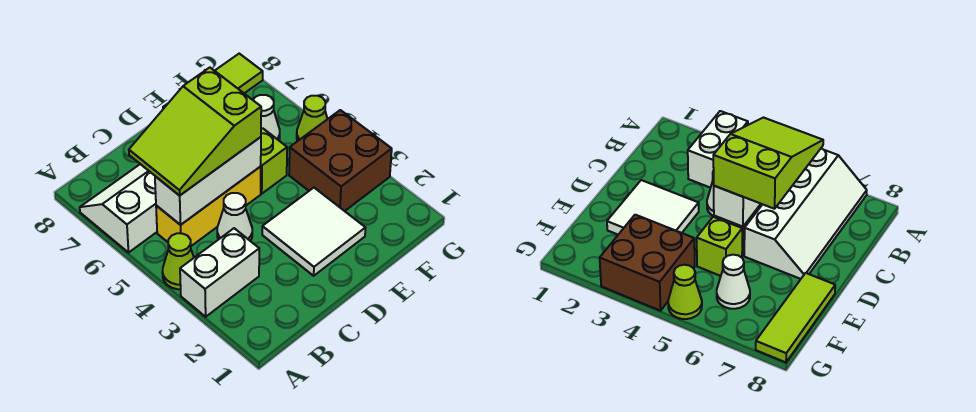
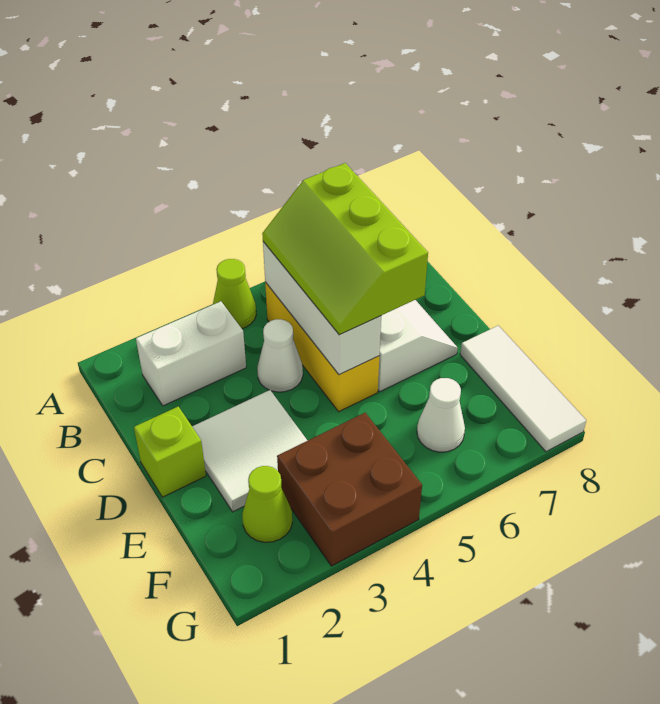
white 1x2 brick [180,228,259,317] -> white 1x2 brick turned to [136,301,246,406]
lime 2x3 slope [129,68,261,196] -> lime 2x3 slope turned to [262,163,428,335]
lime 1x1 brick [260,128,287,194] -> lime 1x1 brick moved to [134,407,206,497]
lime 1x3 tile [163,54,263,109] -> white 1x3 tile [460,326,586,452]
lime 1x1 cone [297,96,327,141] -> lime 1x1 cone moved to [242,466,292,542]

